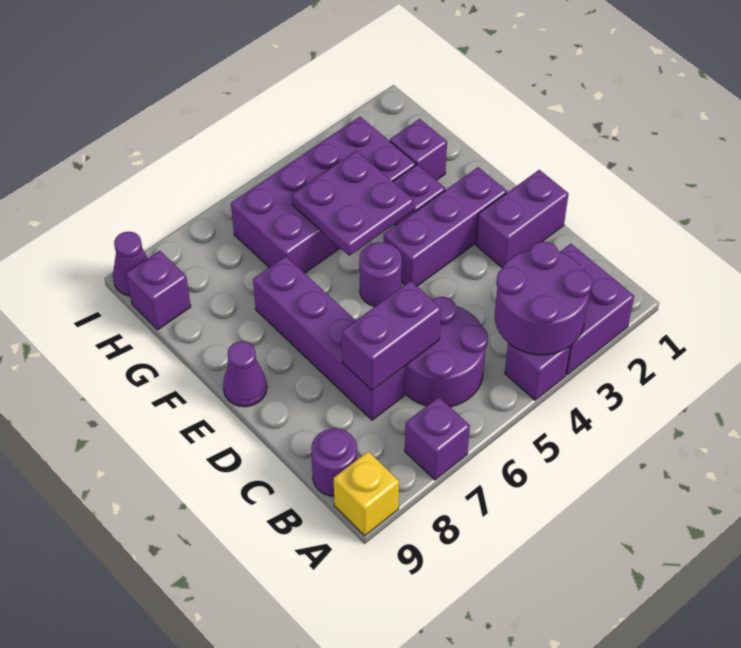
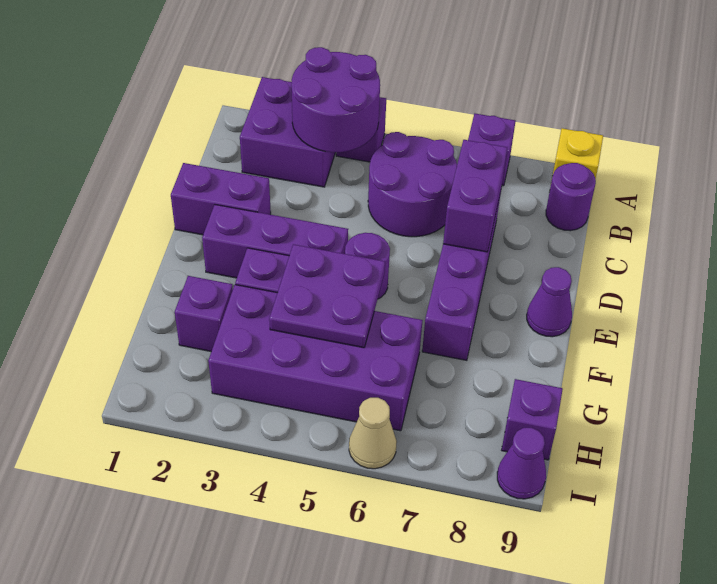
purple 1x2 brick [342,281,441,390] -> purple 1x2 brick turned to [443,140,507,252]
none -> tan 1x1 cone [349,398,397,469]

